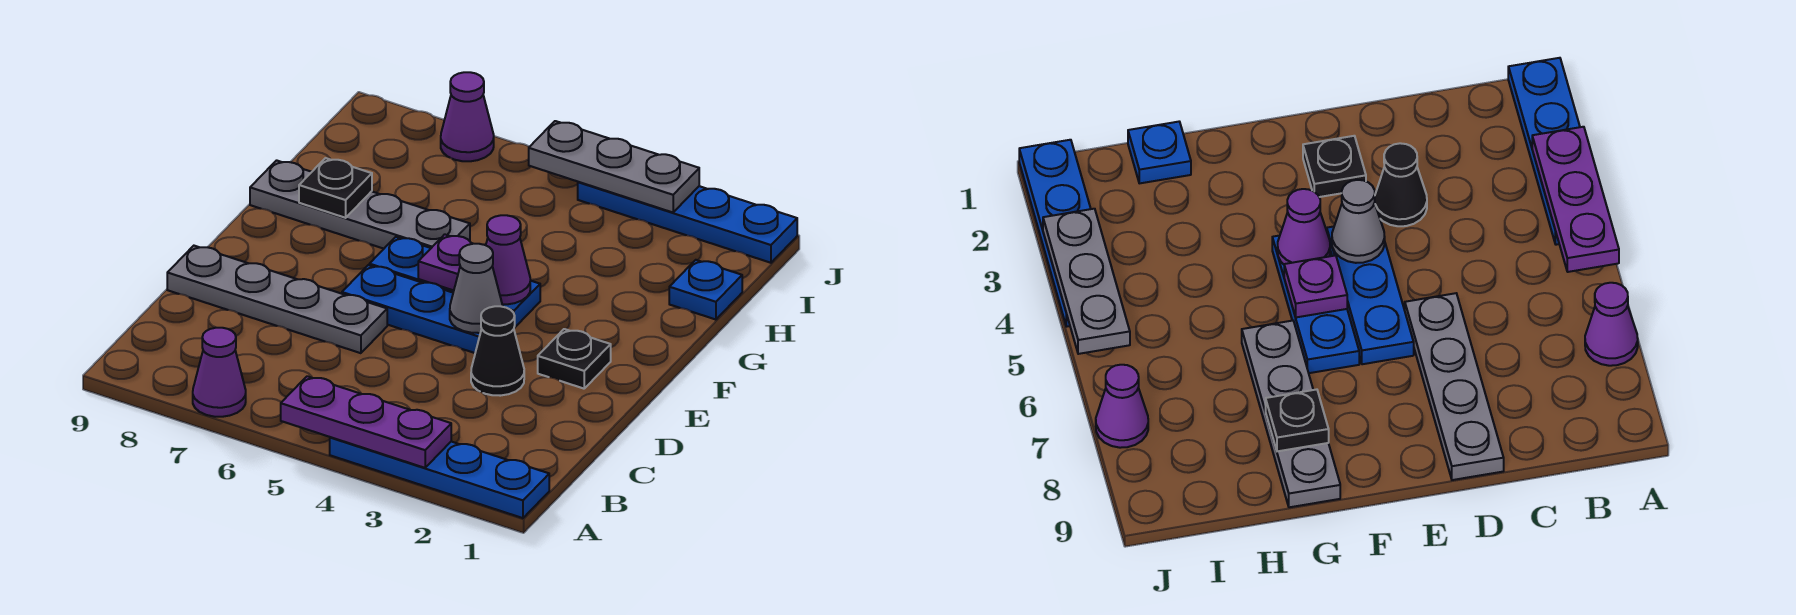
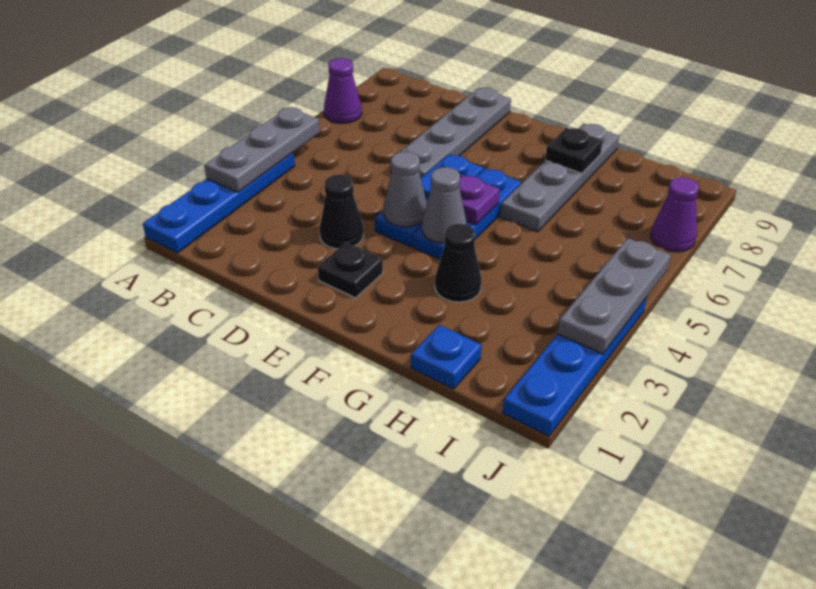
purple 1x3 plate [281,376,451,468] -> grey 1x3 plate [204,107,320,192]
purple 1x1 cone [486,215,530,304] -> grey 1x1 cone [422,167,467,243]
none -> black 1x1 cone [435,224,481,302]

